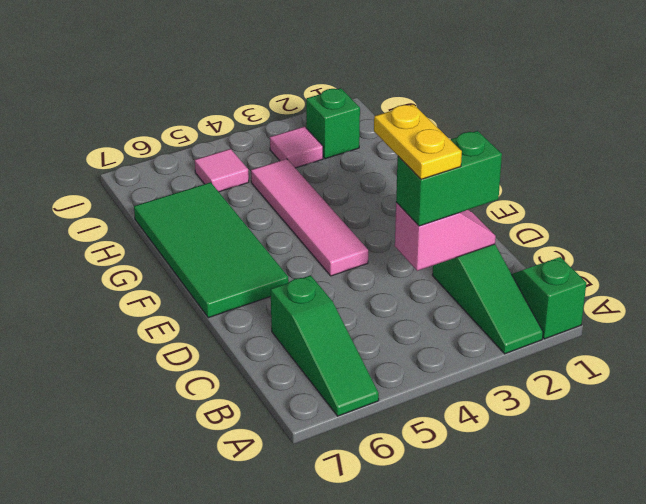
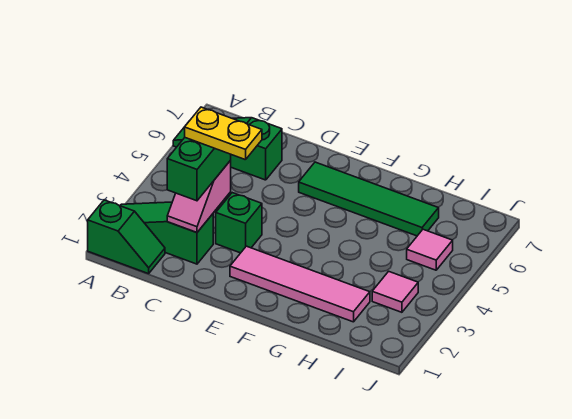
pink 1x4 tile [251,159,368,276] -> pink 1x4 tile moved to [230,246,370,322]
green 2x4 tile [134,182,289,318] -> green 1x4 tile [299,162,439,236]
green 1x1 brick [306,88,360,159] -> green 1x1 brick moved to [216,193,262,253]

